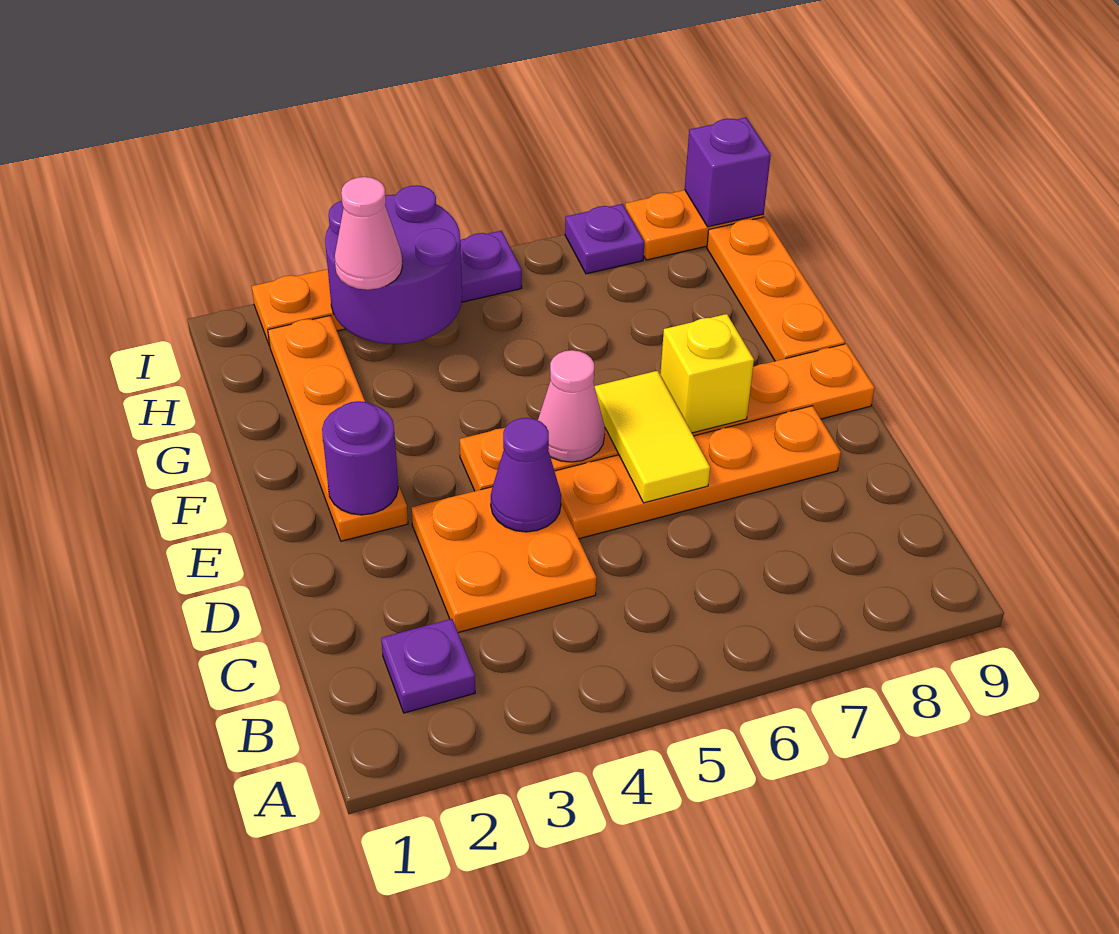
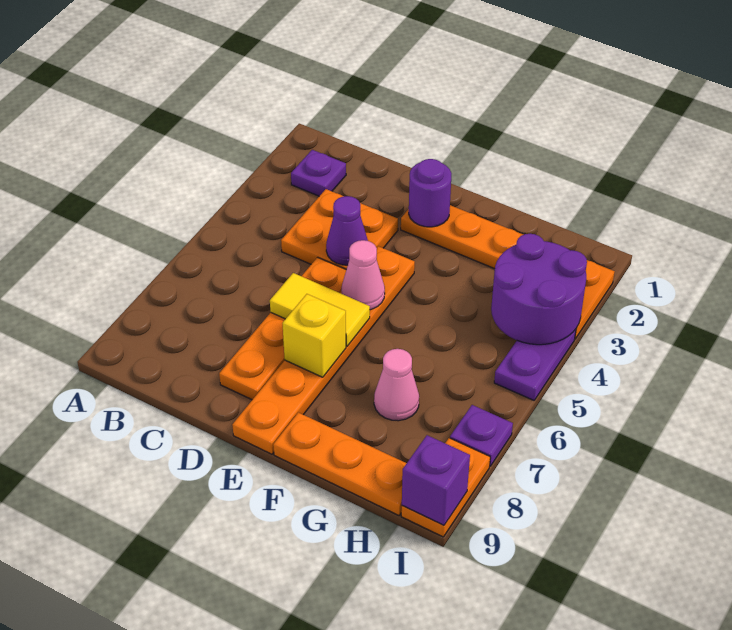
pink 1x1 cone [335,177,402,290] -> pink 1x1 cone moved to [374,349,419,421]

